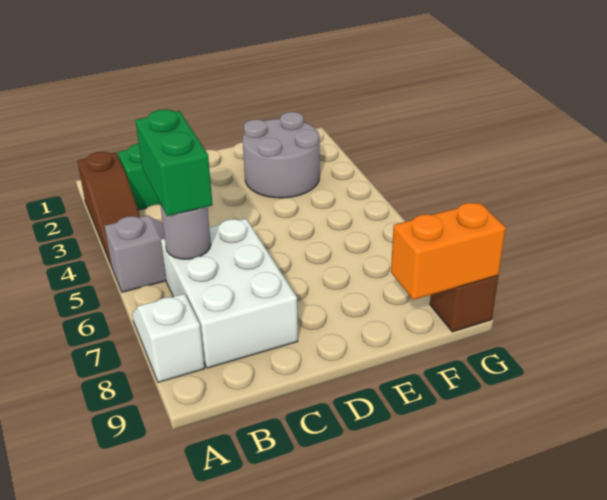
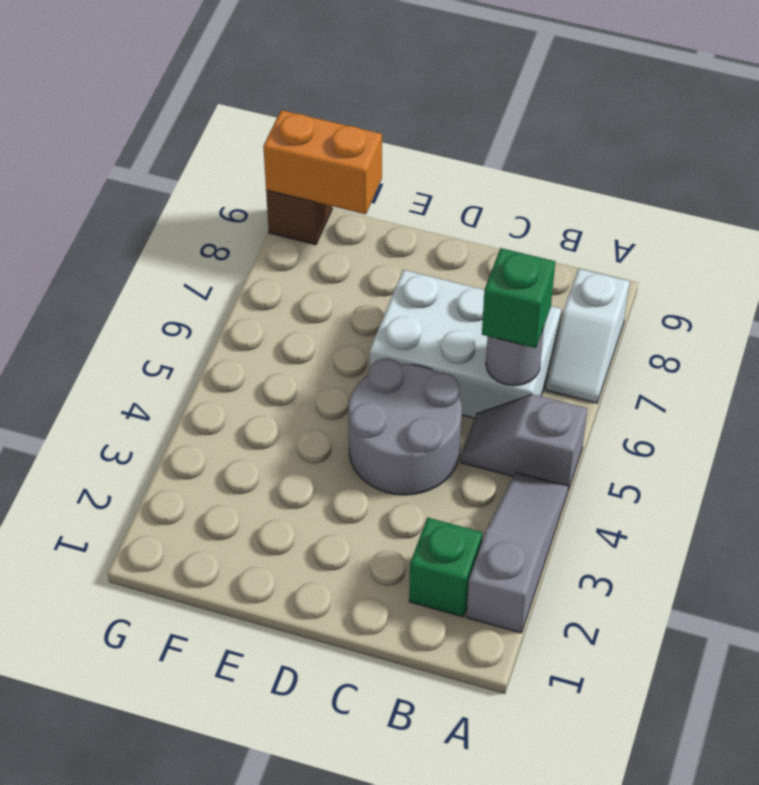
brown 1x3 slope [78,152,140,264] -> grey 1x3 slope [467,472,568,633]
green 1x2 brick [136,109,213,216] -> green 1x1 brick [482,248,555,348]
white 2x3 brick [161,219,298,368] -> white 2x3 brick turned to [370,270,561,419]
grey 2x2 round brick [243,112,320,198] -> grey 2x2 round brick moved to [348,359,462,495]

